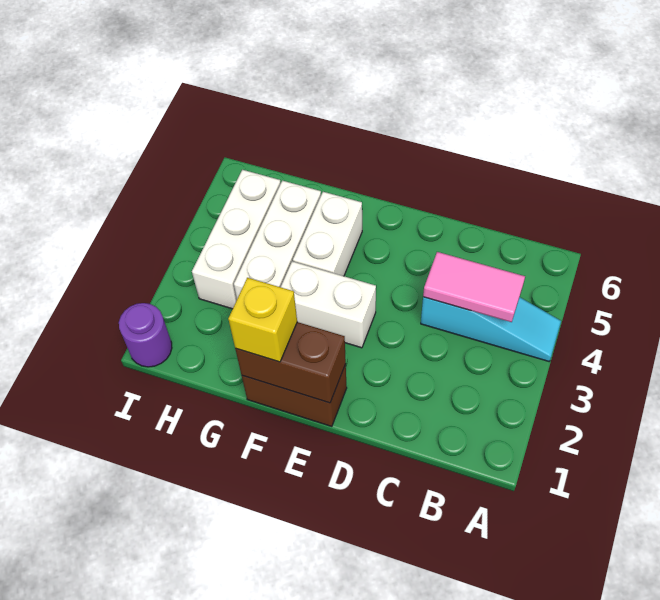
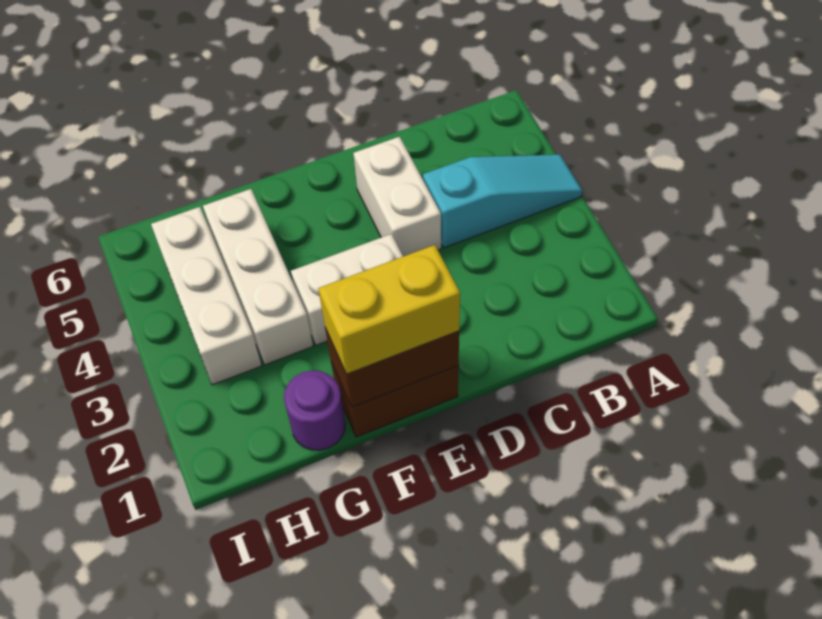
pink 1x2 tile [423,252,525,322] -> none
yellow 1x1 brick [228,278,297,362] -> yellow 1x2 brick [318,245,460,374]
white 1x2 brick [293,192,362,276] -> white 1x2 brick moved to [353,137,441,256]
purple 1x1 round brick [119,303,172,367] -> purple 1x1 round brick moved to [284,371,345,450]

